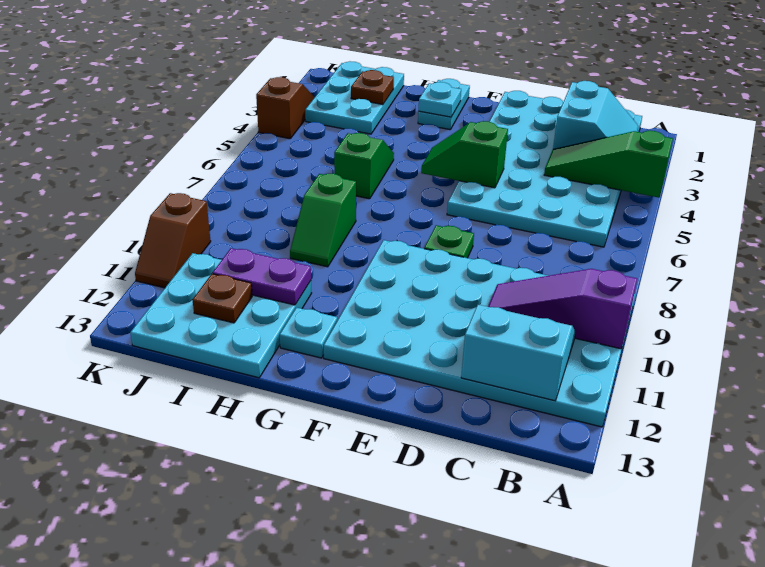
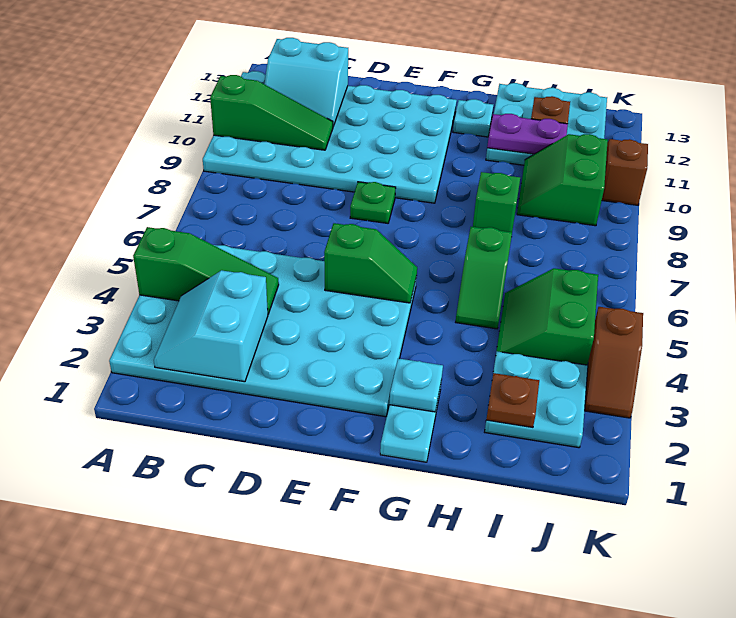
purple 1x3 slope [488,269,637,349] -> green 1x3 slope [210,75,333,150]
cyan 4x6 plate [447,91,642,247] -> cyan 4x6 plate turned to [109,245,417,417]
cyan 2x3 plate [305,61,404,134] -> cyan 2x2 plate [485,351,588,448]
none -> green 2x2 slope [497,268,598,365]
none -> green 2x2 slope [517,134,608,226]

